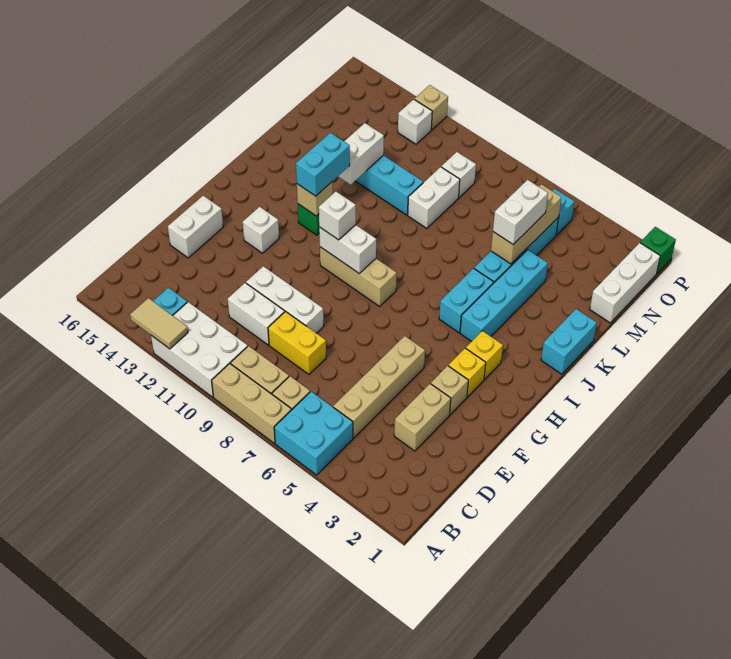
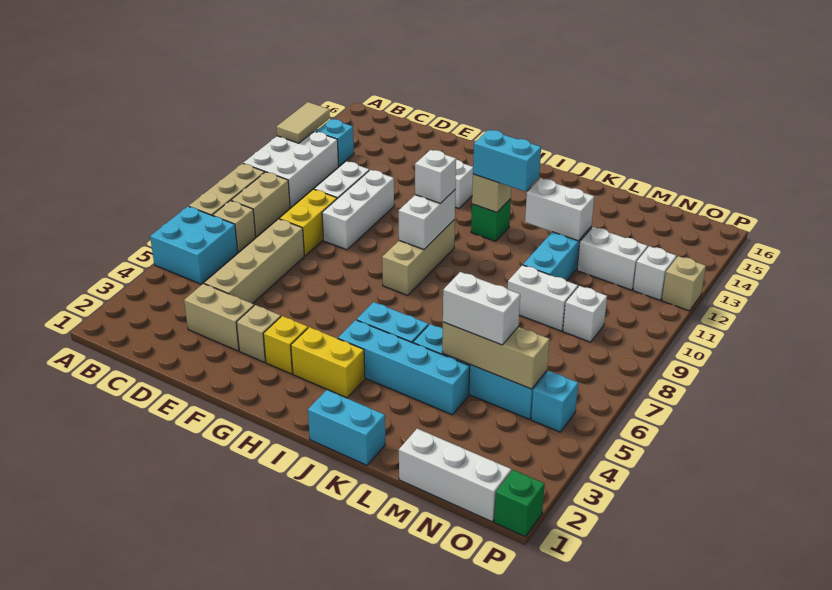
tan 1x4 brick [333,336,425,438] -> tan 1x4 brick turned to [204,219,304,304]
white 1x2 brick [168,196,223,258] -> white 1x2 brick moved to [577,227,648,290]
yellow 1x1 brick [466,331,503,379] -> yellow 1x2 brick [291,327,365,398]

